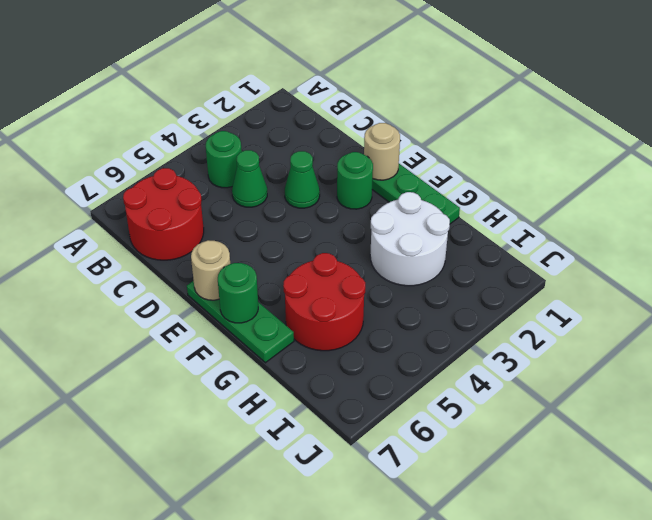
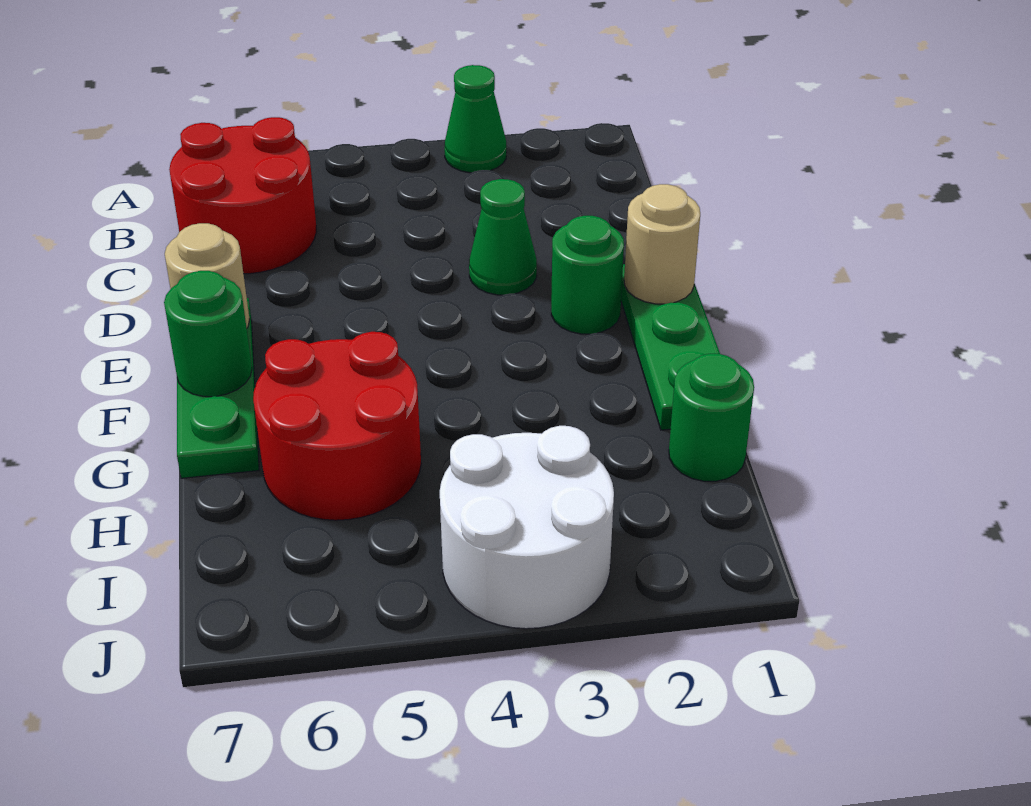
green 1x1 round brick [206,131,242,188] -> green 1x1 round brick moved to [669,354,754,481]
green 1x1 cone [232,150,267,207] -> green 1x1 cone moved to [445,65,506,173]
white 2x2 round brick [370,192,450,286] -> white 2x2 round brick moved to [440,426,614,629]

